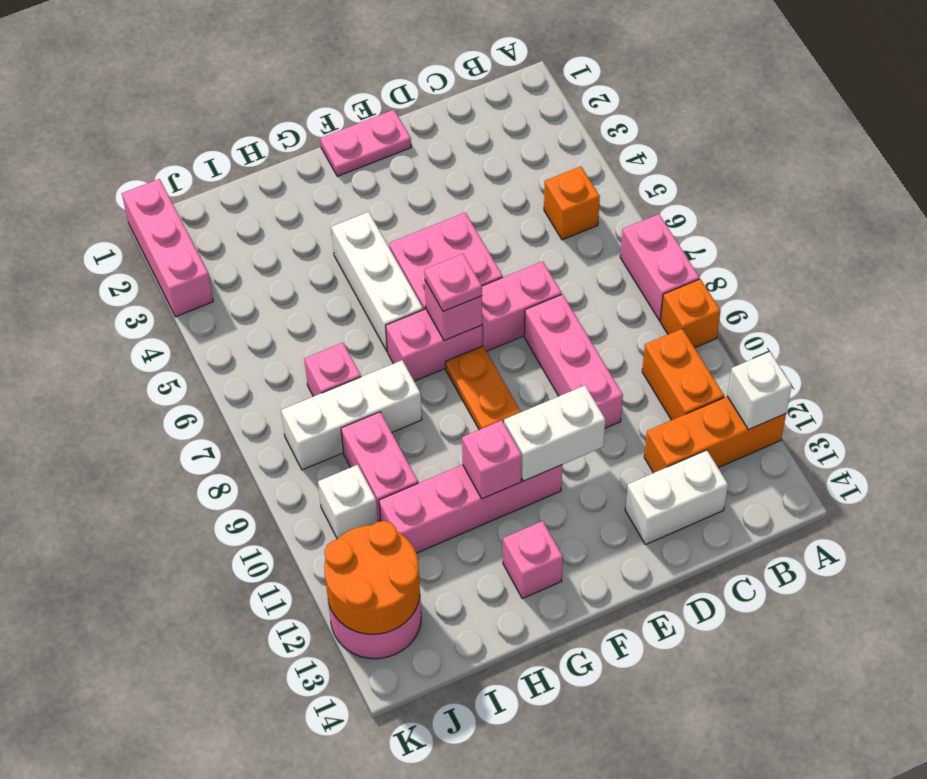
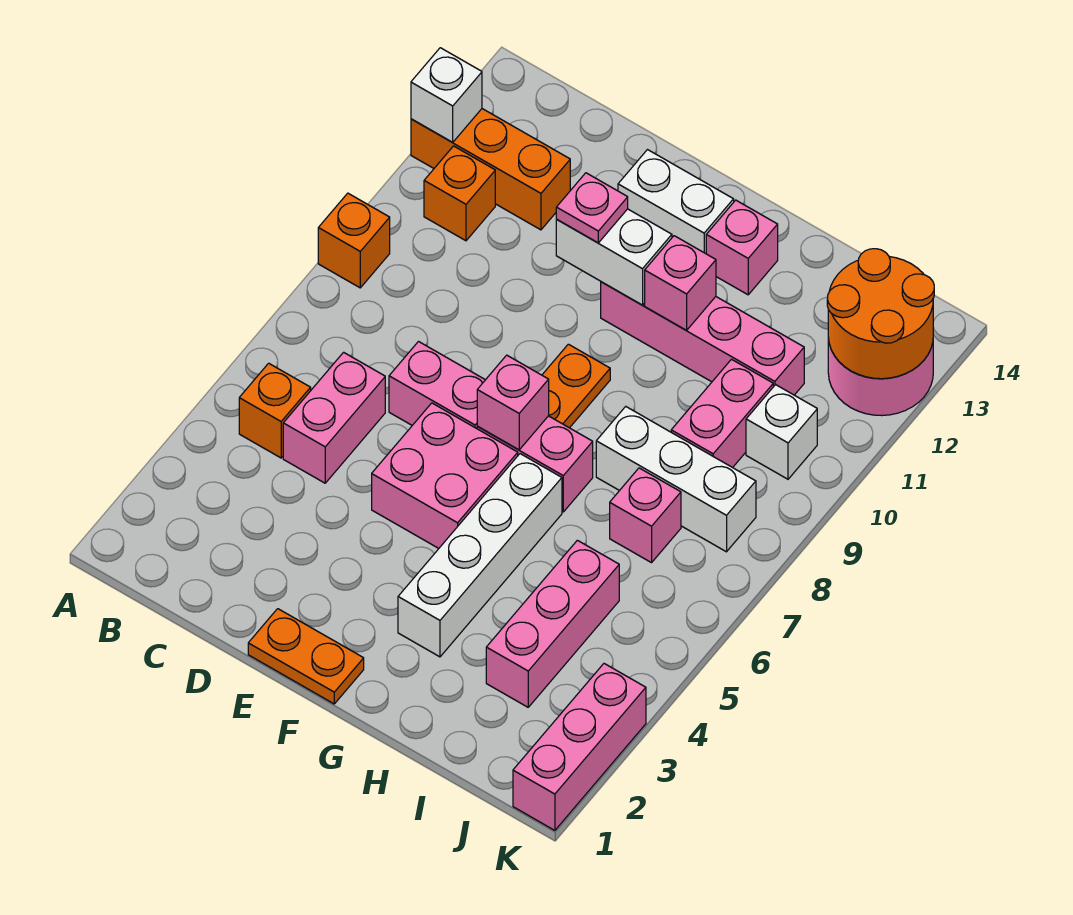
pink 1x2 brick [620,214,699,321] -> pink 1x2 brick moved to [283,352,385,483]
orange 1x2 brick [642,329,724,420] -> orange 1x1 brick [424,146,495,241]
white 1x2 brick [625,450,728,545] -> white 1x2 brick moved to [618,150,734,254]
pink 1x3 brick [524,294,623,428] -> pink 1x3 brick moved to [486,540,619,707]
pink 1x2 plate [320,110,411,176] -> orange 1x2 plate [248,609,364,704]
pink 1x1 plate [424,254,482,312] -> pink 1x1 plate moved to [556,173,628,243]
white 1x3 brick [331,212,423,351] -> white 1x4 brick [398,454,562,657]

